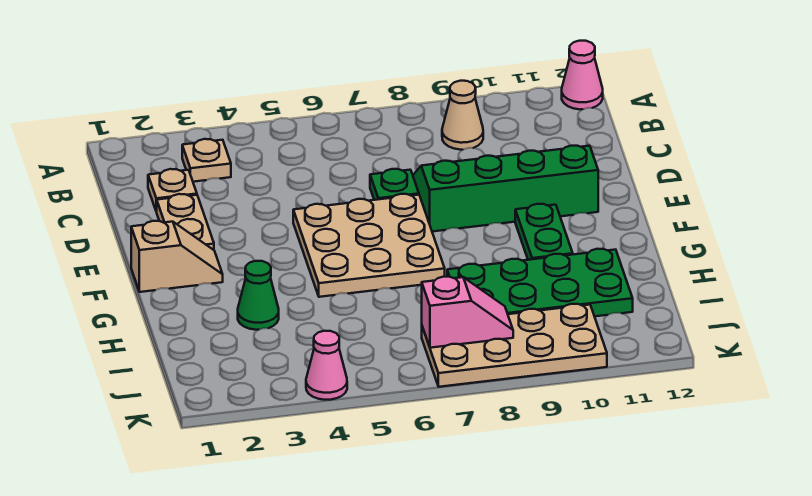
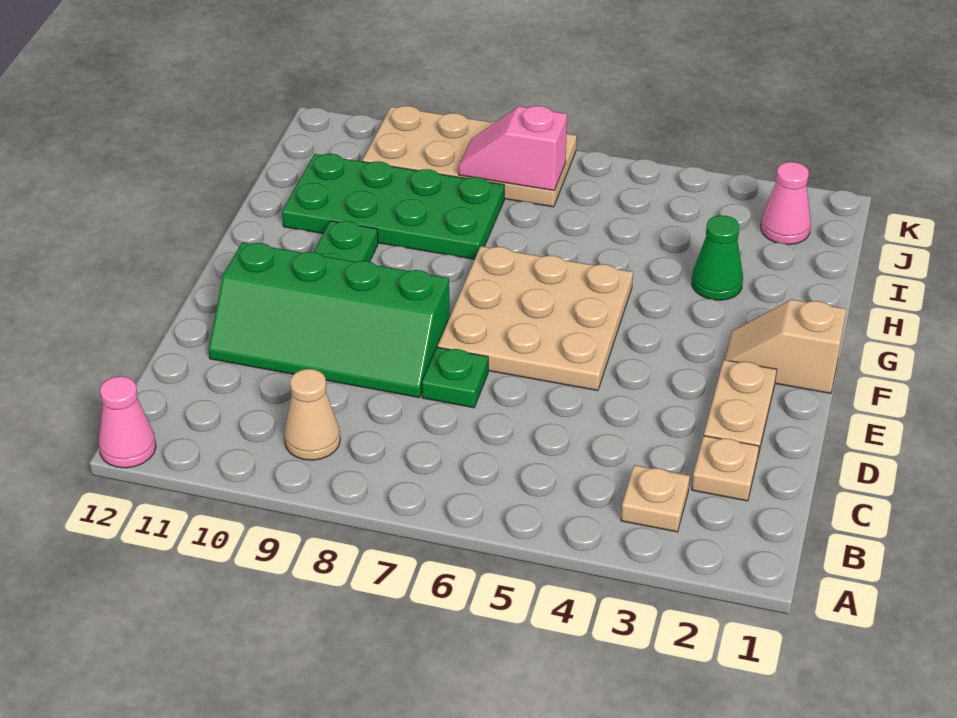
pink 1x1 cone [306,331,347,400] -> pink 1x1 cone moved to [761,162,811,244]

